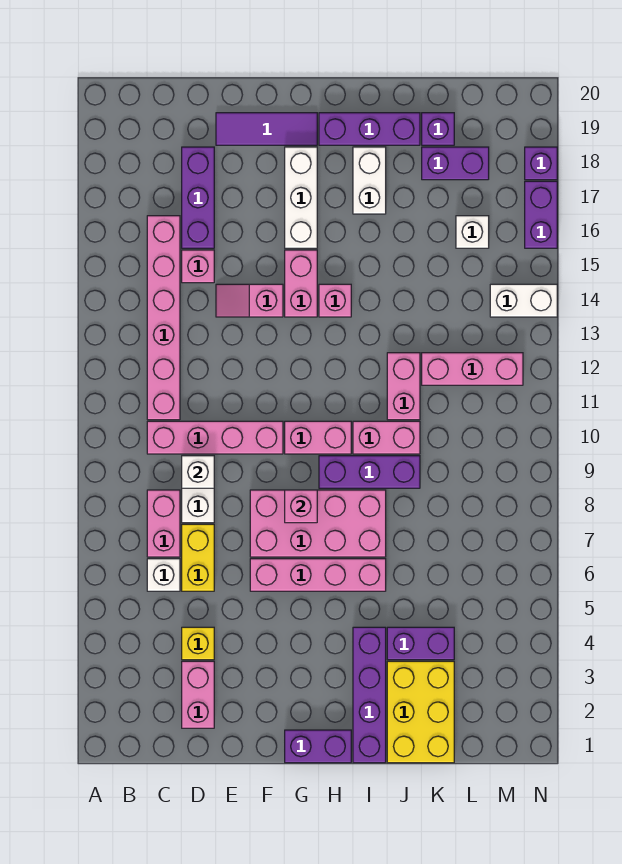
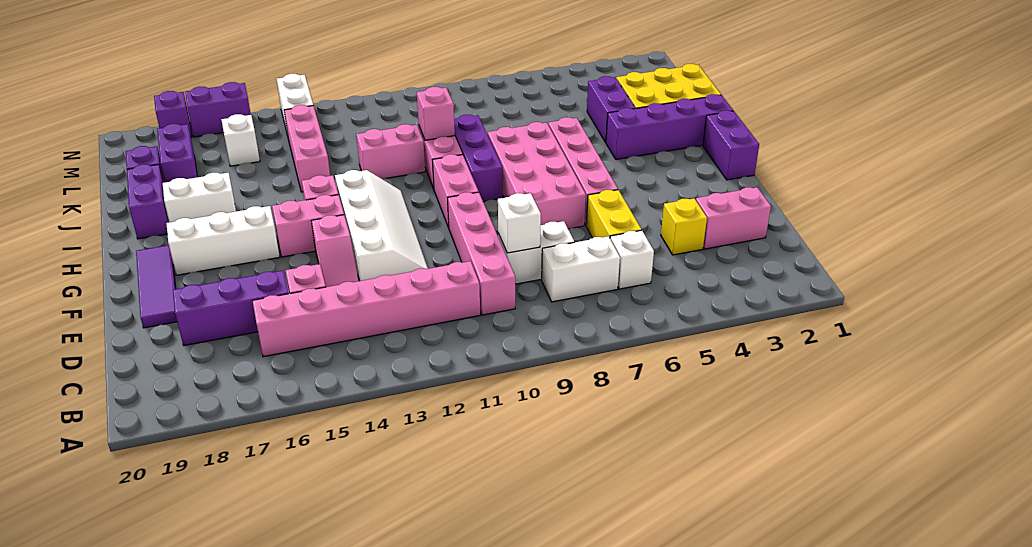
pink 1x2 brick [147,490,180,557] -> white 1x2 brick [542,236,620,302]
yellow 1x2 brick [182,524,214,591] -> yellow 1x2 brick turned to [586,190,641,238]
none -> white 2x4 slope [335,170,428,281]
pink 1x1 brick [285,490,317,523] -> pink 1x1 brick moved to [417,87,455,140]
purple 1x3 brick [319,113,420,145] -> purple 1x2 brick [127,164,169,239]
pink 1x3 brick [422,353,523,385] -> pink 1x3 brick moved to [284,105,330,192]

